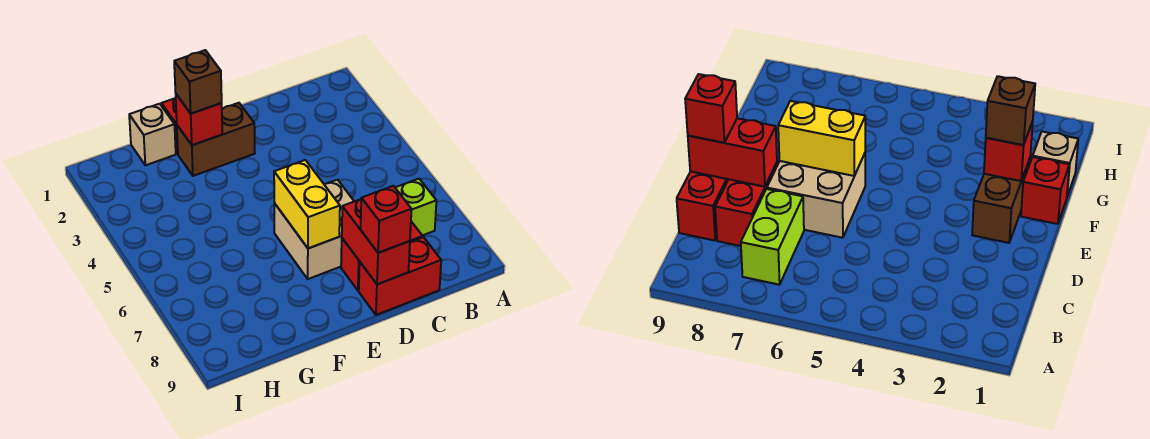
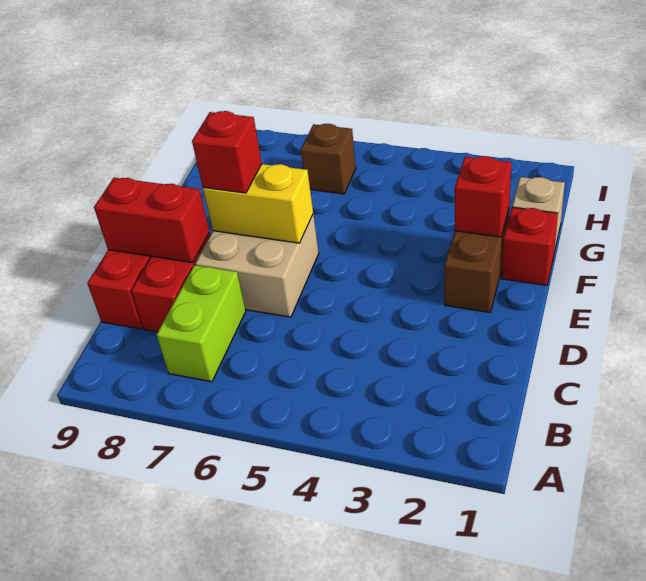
red 1x1 brick [361,186,412,253] -> red 1x1 brick moved to [192,111,262,193]
brown 1x1 brick [174,50,222,114] -> brown 1x1 brick moved to [301,124,356,194]

